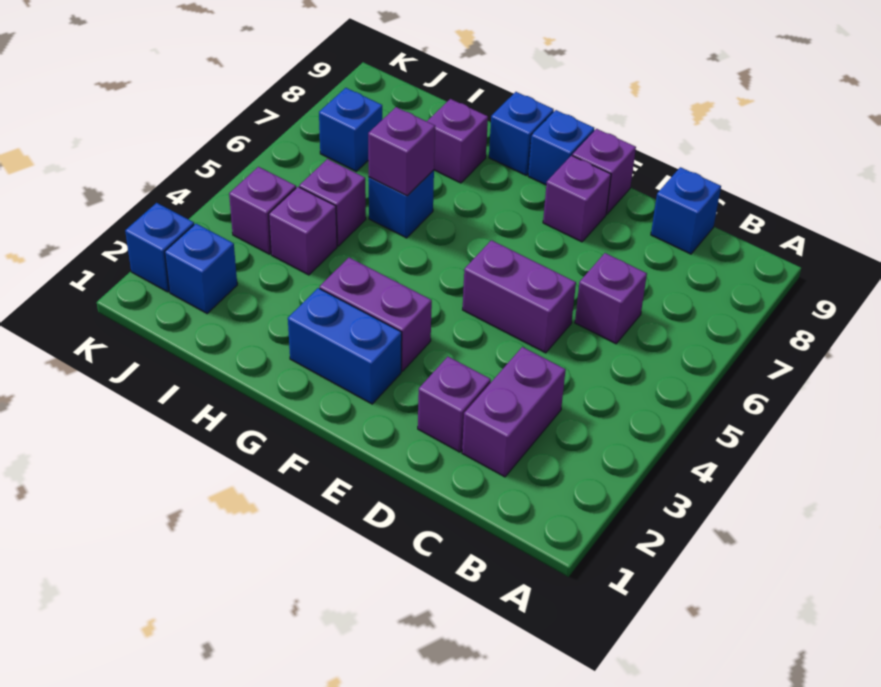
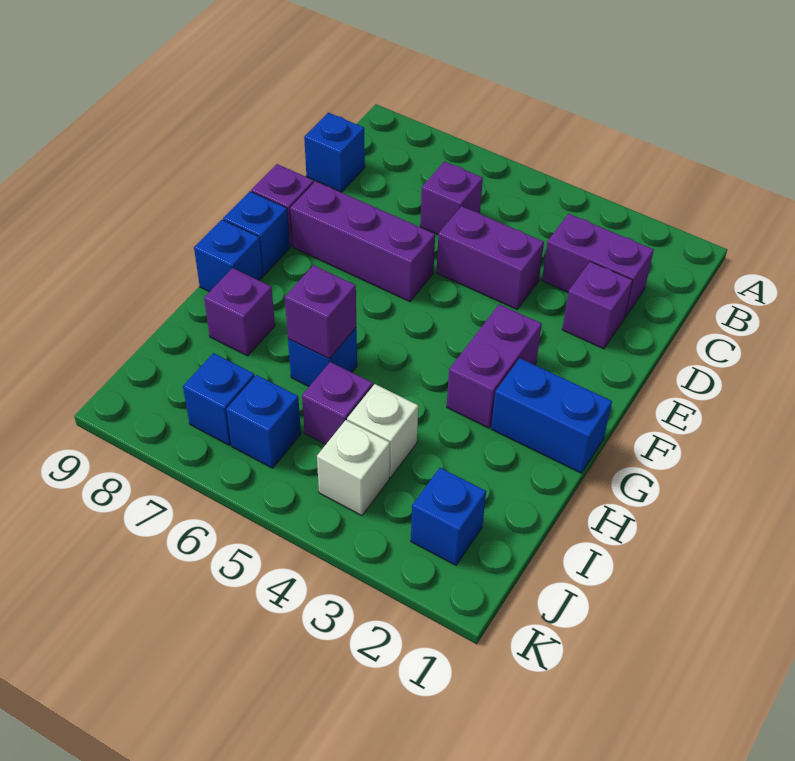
purple 1x2 brick [463,240,576,353] -> purple 1x2 brick turned to [436,206,544,309]
purple 1x1 brick [543,156,611,242] -> purple 1x3 brick [290,181,435,302]
blue 1x2 brick [288,288,402,404] -> blue 1x2 brick turned to [491,358,612,473]
purple 1x1 brick [269,187,337,275] -> white 1x1 brick [347,384,418,478]
purple 1x1 brick [229,167,296,254] -> white 1x1 brick [317,420,390,515]
blue 1x1 brick [125,203,194,292] -> blue 1x1 brick moved to [226,375,301,468]

